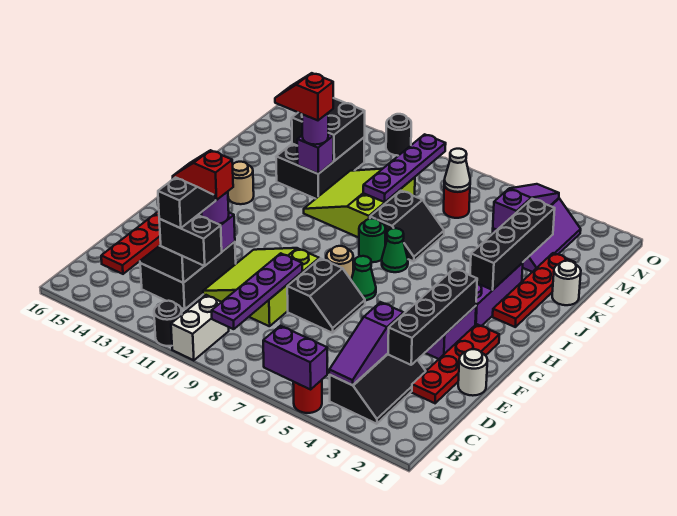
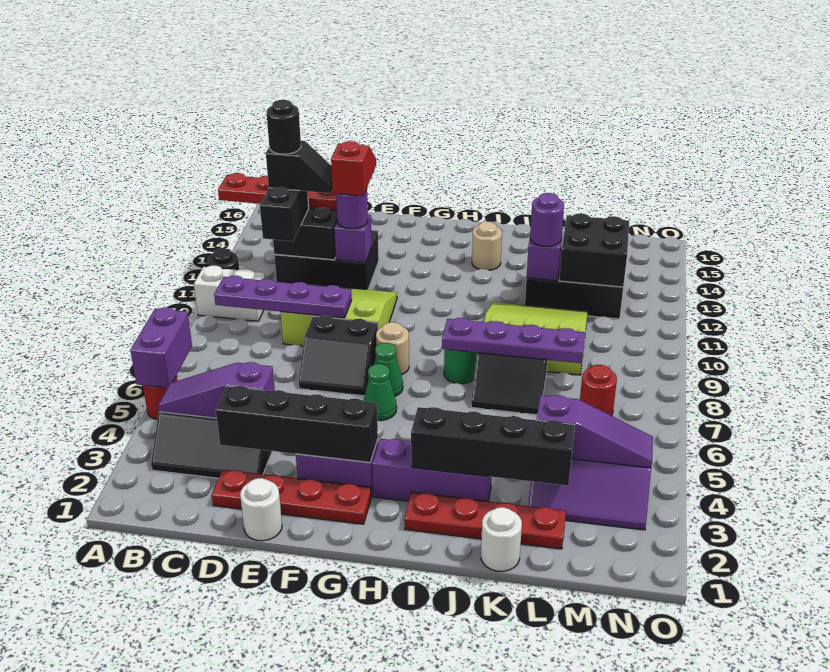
green 1x1 cone [382,228,408,272] -> green 1x1 cone moved to [363,364,397,421]
purple 1x4 plate [363,134,446,202] -> purple 1x4 plate moved to [442,318,585,363]
red 1x2 slope [275,73,333,120] -> none
white 1x1 cone [444,149,470,192] -> none
black 1x1 round brick [386,114,411,156] -> black 1x1 round brick moved to [267,100,301,154]

